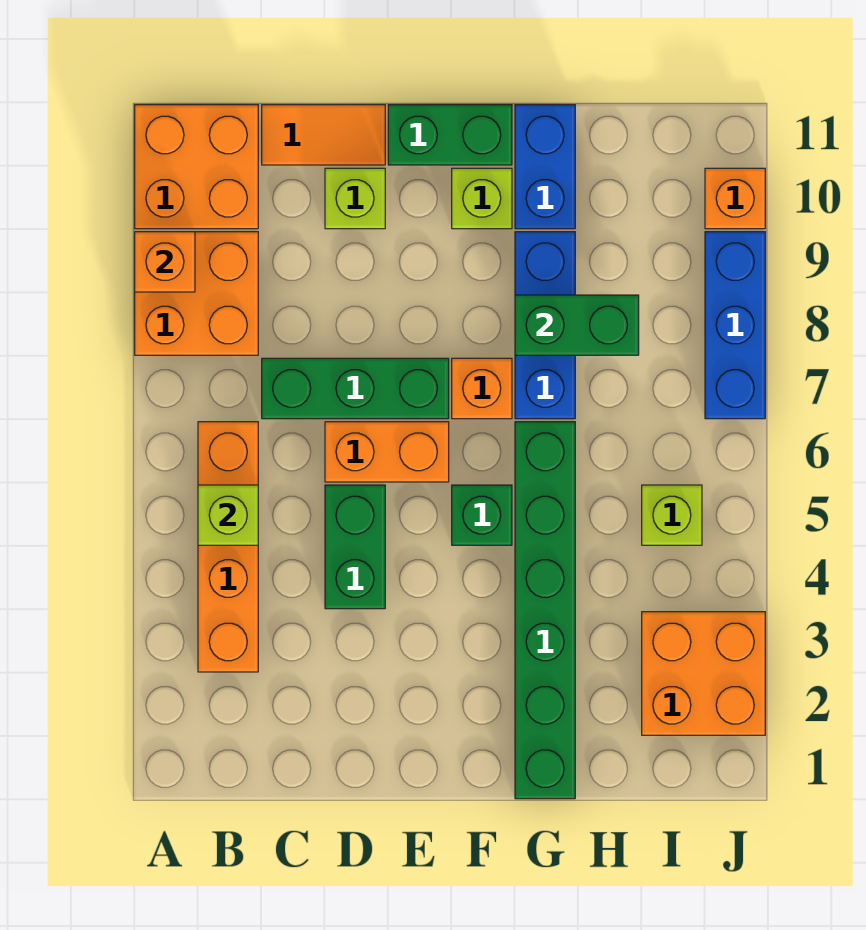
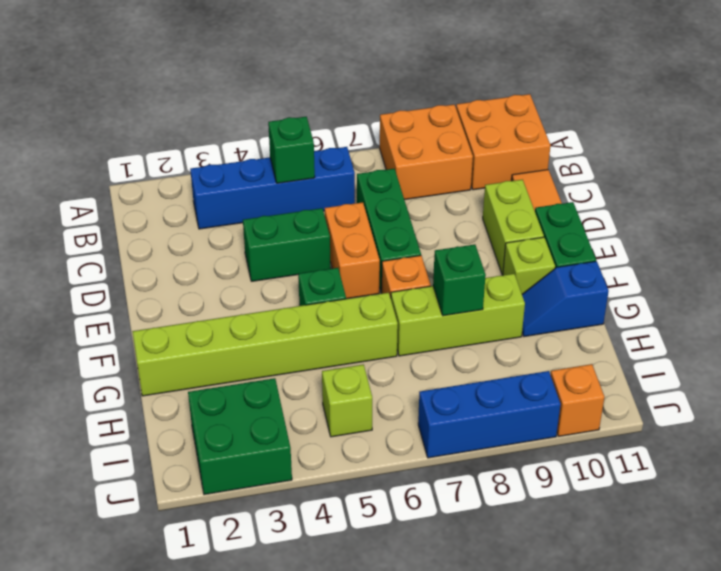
orange 1x1 brick [135,232,195,292] -> none
orange 1x4 brick [198,422,258,672] -> blue 1x4 brick [190,147,355,229]
lime 1x1 brick [198,485,258,545] -> green 1x1 brick [268,117,315,183]
lime 1x1 brick [325,168,385,229] -> lime 1x2 brick [483,180,544,275]
green 1x6 brick [515,422,575,799] -> lime 1x6 brick [132,293,398,396]
blue 1x3 brick [515,232,575,419] -> lime 1x3 brick [391,274,525,356]
green 1x2 brick [515,295,639,355] -> green 1x1 brick [433,244,486,316]
blue 1x2 brick [515,105,575,229] -> blue 1x2 slope [522,261,609,337]
orange 2x2 brick [642,612,765,735] -> green 2x2 brick [188,378,292,495]

